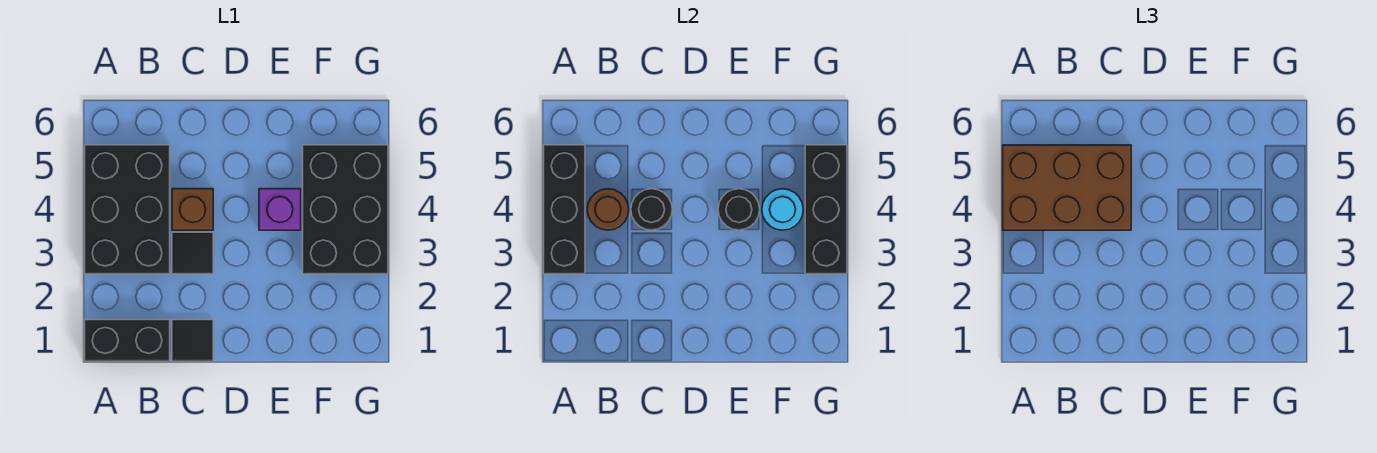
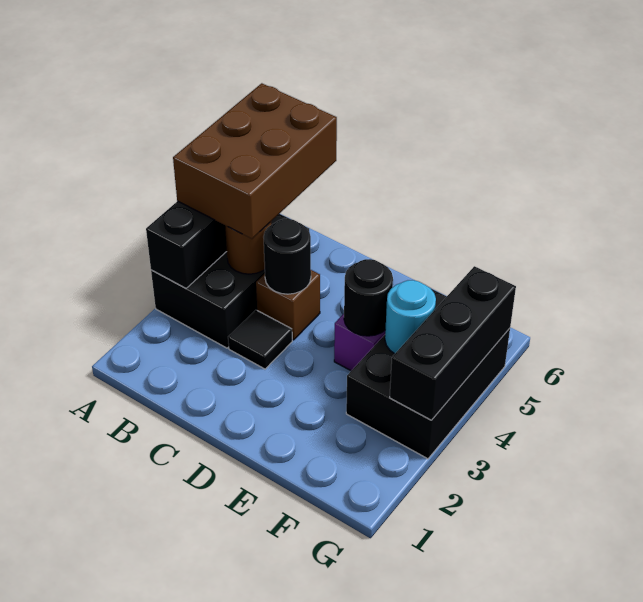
black 1x2 brick [85,320,170,361] -> none
brown 2x3 brick [1003,145,1131,230] -> brown 2x3 brick turned to [173,83,337,239]
black 1x1 tile [172,320,213,361] -> none

